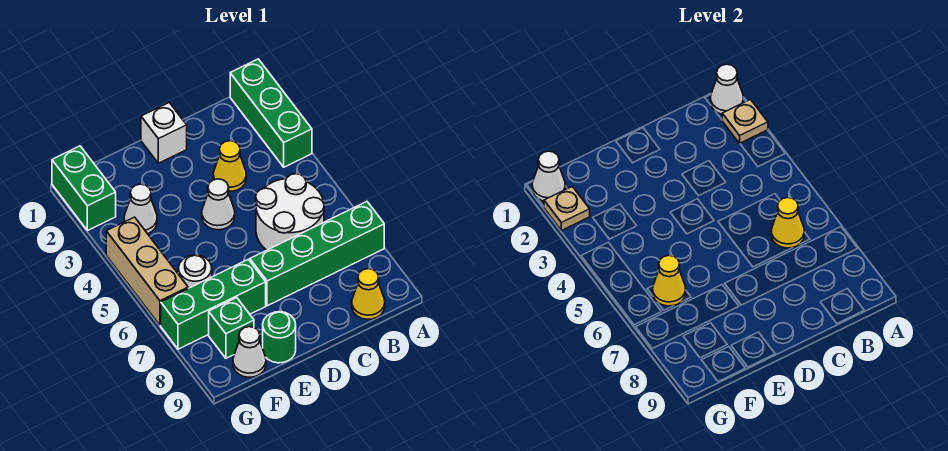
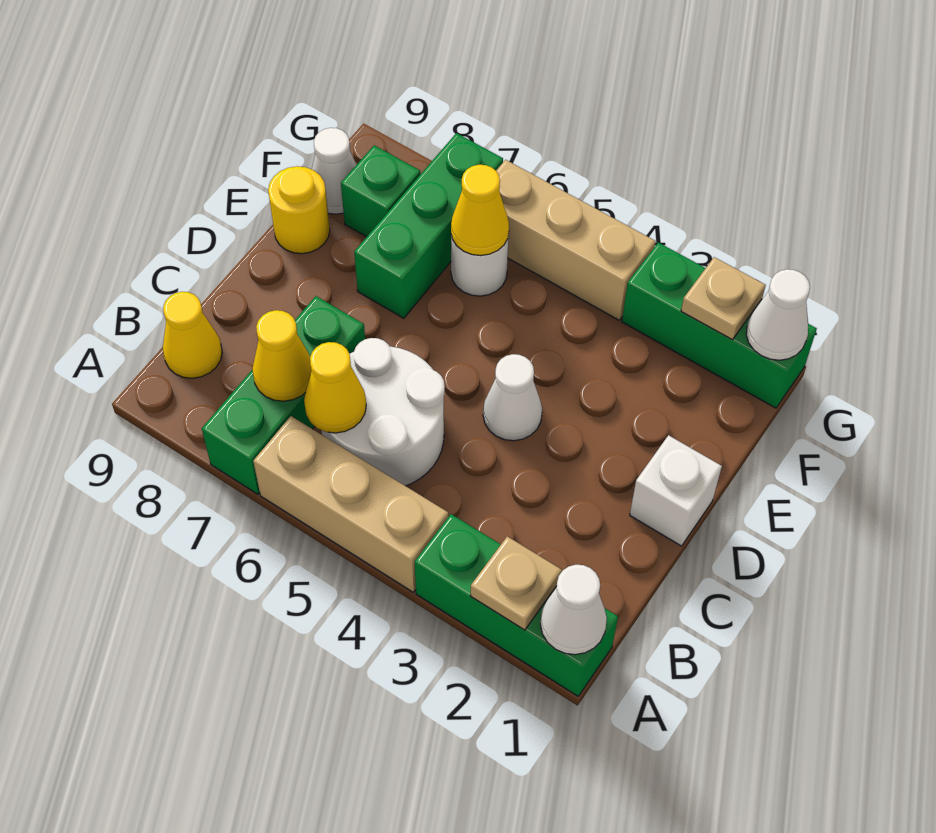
none -> tan 1x3 brick [253,416,448,592]
green 1x4 brick [250,202,384,306] -> green 1x3 brick [202,296,365,494]
yellow 1x1 cone [213,141,246,191] -> yellow 1x1 cone moved to [252,310,311,401]
green 1x1 round brick [263,312,296,363] -> yellow 1x1 round brick [268,166,330,254]
white 1x1 cone [124,184,157,234] -> none
green 1x2 brick [52,146,116,231] -> green 1x3 brick [622,243,817,408]

